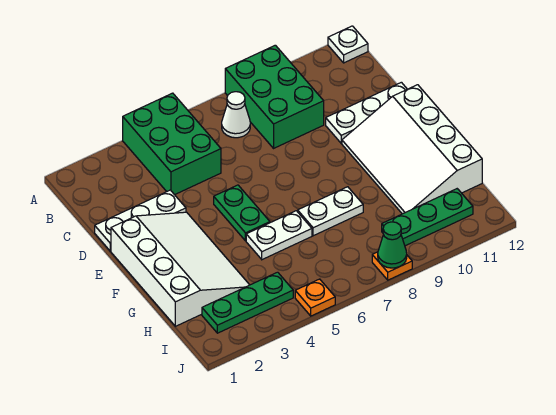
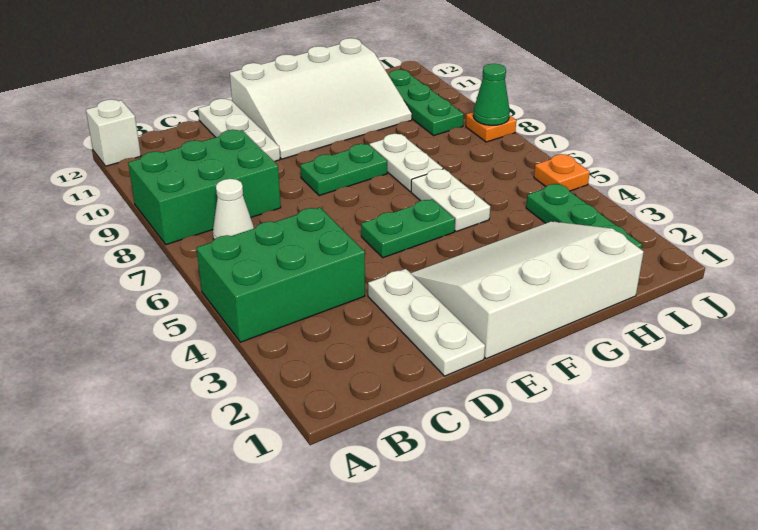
white 1x1 plate [328,26,368,63] -> white 1x1 brick [86,99,141,166]
none -> green 1x2 plate [300,144,387,196]

